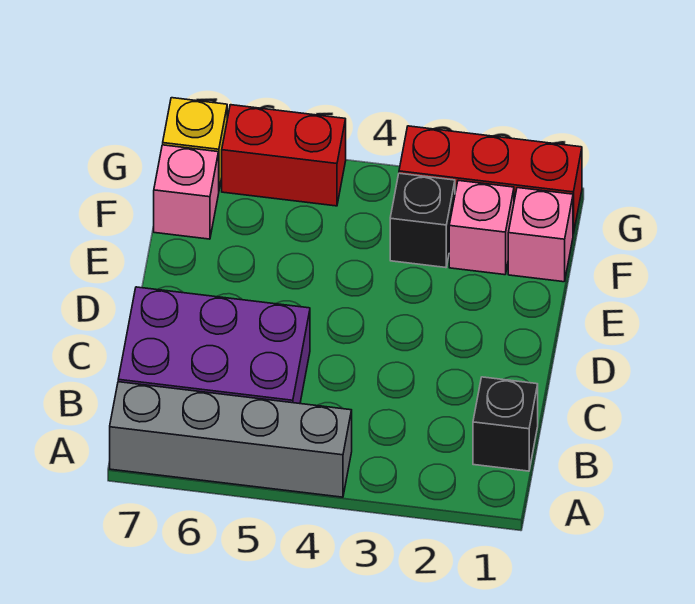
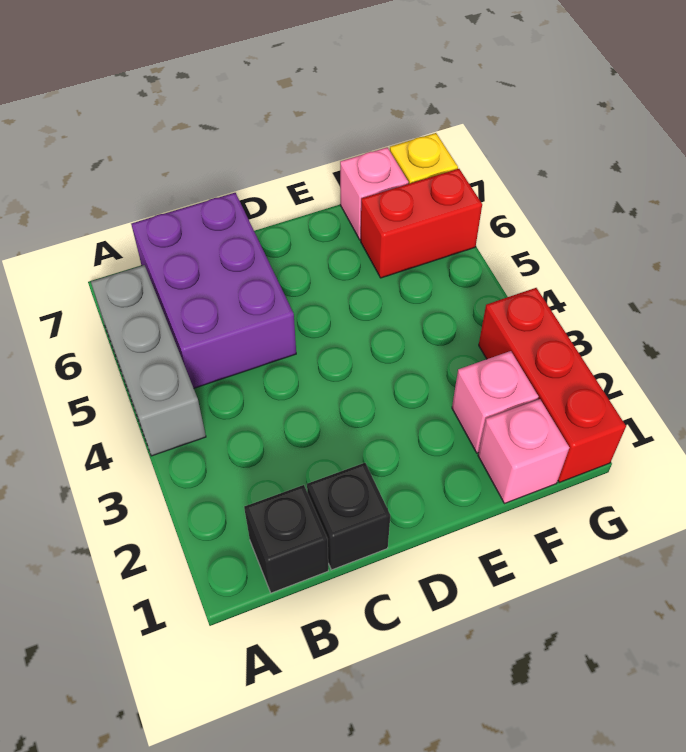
grey 1x4 brick [110,382,352,497] -> grey 1x3 brick [91,265,206,456]
black 1x1 brick [390,173,455,268] -> black 1x1 brick moved to [307,463,390,570]
red 1x2 brick [222,105,346,206] -> red 1x2 brick turned to [361,169,482,278]

